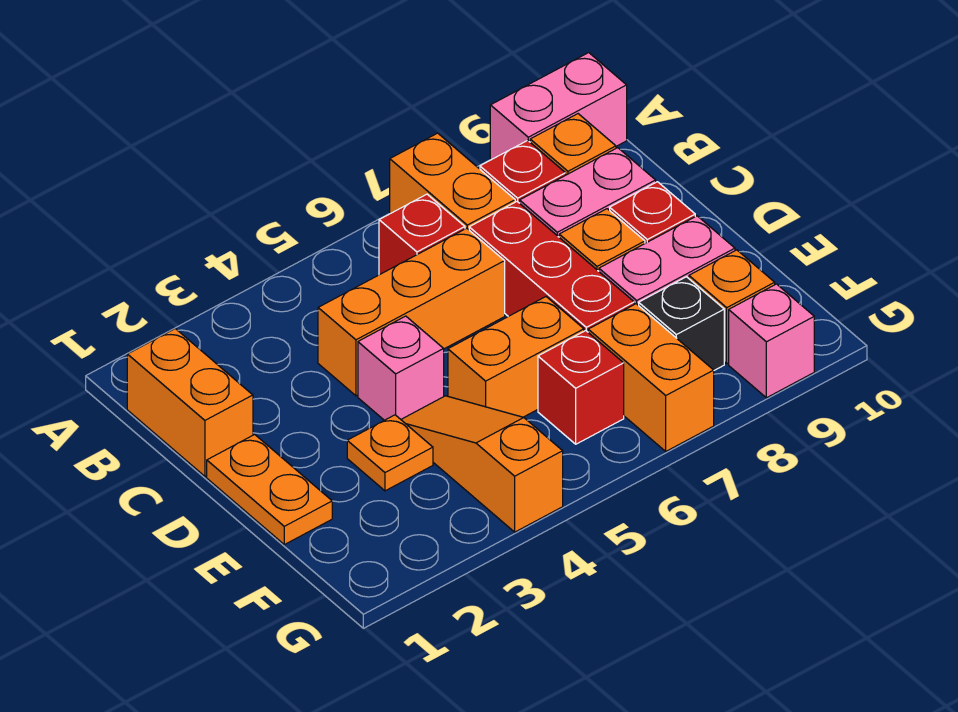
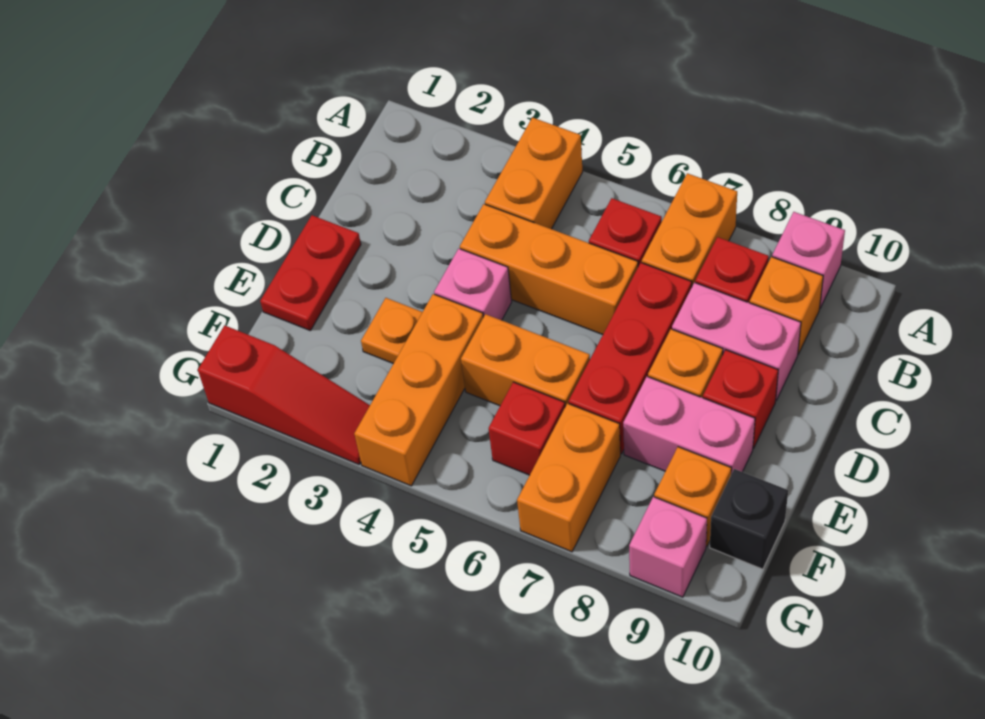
pink 1x2 brick [490,53,627,160] -> pink 1x1 brick [772,212,845,308]
orange 1x2 brick [127,329,253,476] -> orange 1x2 brick moved to [485,117,583,229]
orange 1x2 plate [207,435,332,545] -> red 1x2 plate [260,215,361,330]
orange 1x3 slope [401,396,563,532] -> orange 1x3 brick [354,294,483,486]
black 1x1 brick [639,277,724,370] -> black 1x1 brick moved to [710,469,788,569]
none -> red 1x3 slope [198,325,370,464]

